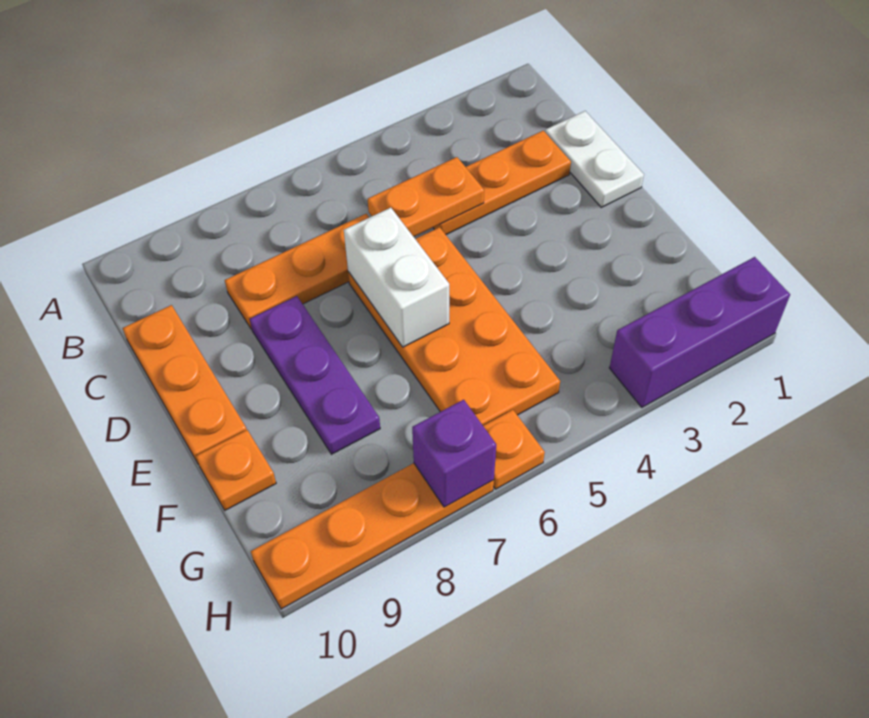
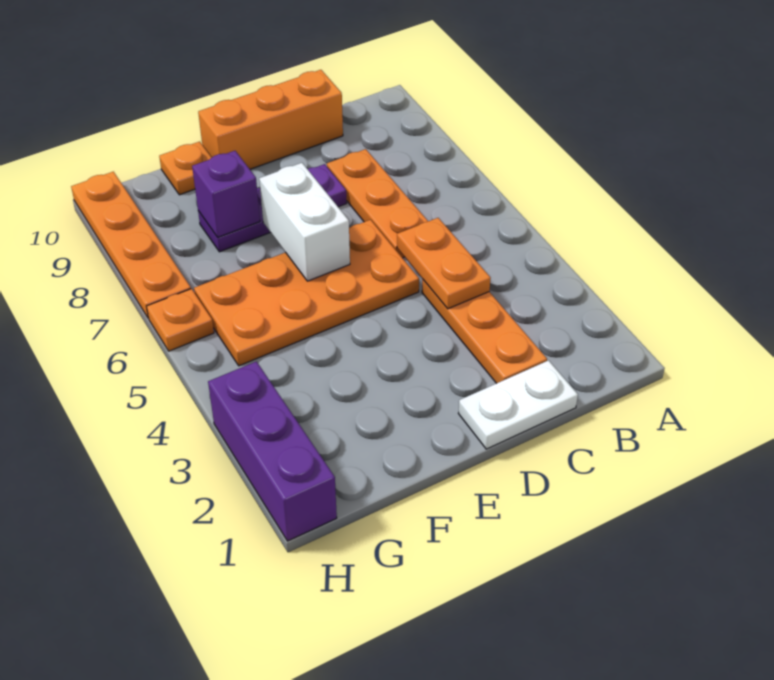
orange 1x3 plate [123,305,247,463] -> orange 1x3 brick [198,70,343,169]
white 1x2 brick [344,208,449,347] -> white 1x2 brick turned to [259,163,350,281]
purple 1x1 brick [412,400,496,507] -> purple 1x1 brick moved to [192,151,260,237]

